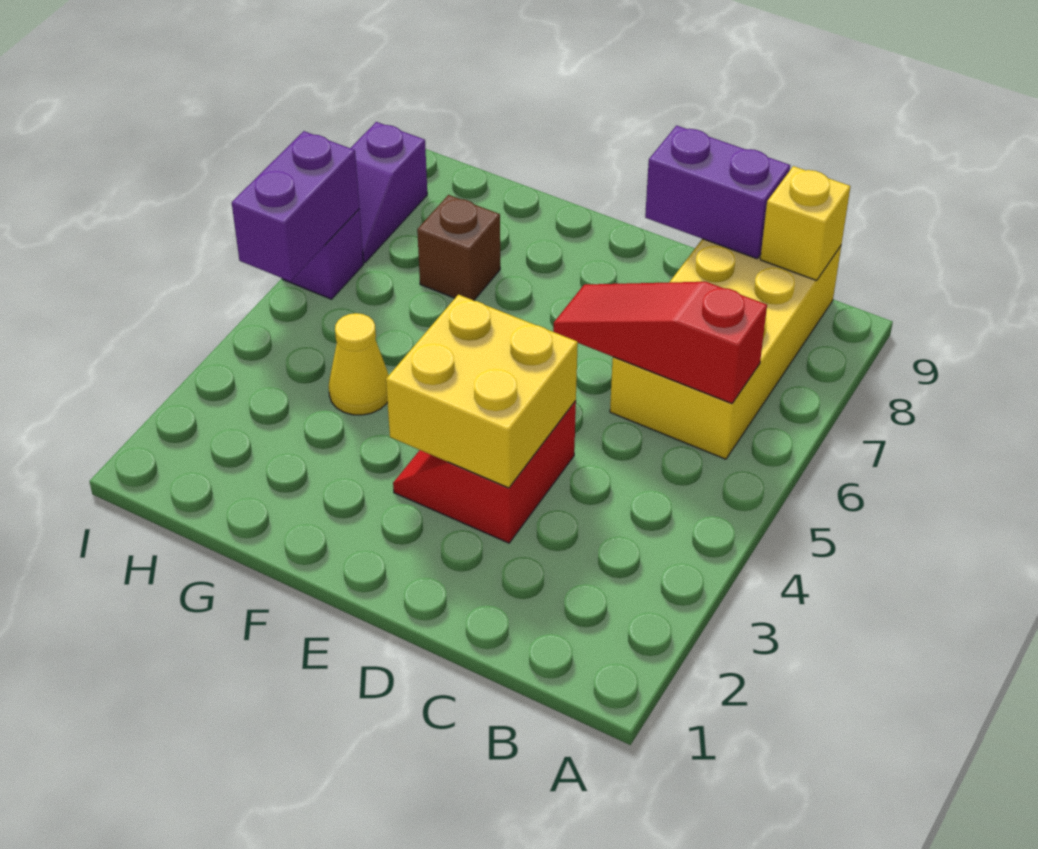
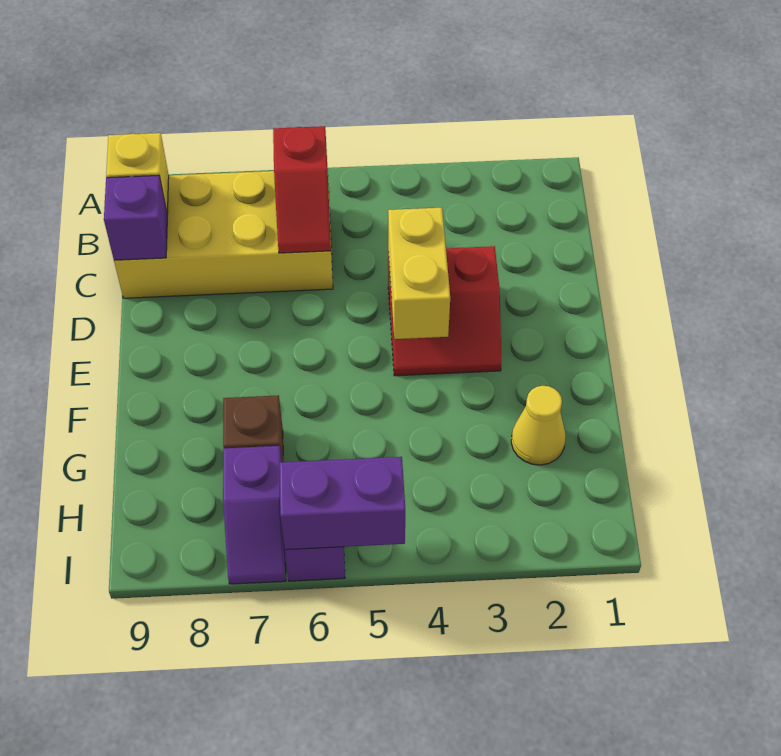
red 1x3 slope [553,282,767,404] -> red 1x2 slope [273,126,331,253]
purple 1x2 brick [645,126,790,259] -> purple 1x1 brick [104,175,167,260]
yellow 2x2 brick [386,295,578,488] -> yellow 1x2 brick [388,208,450,339]
yellow 1x1 cone [329,313,389,415] -> yellow 1x1 cone moved to [511,386,566,465]
purple 1x2 slope [350,122,427,262] -> purple 1x2 slope turned to [223,446,286,584]

